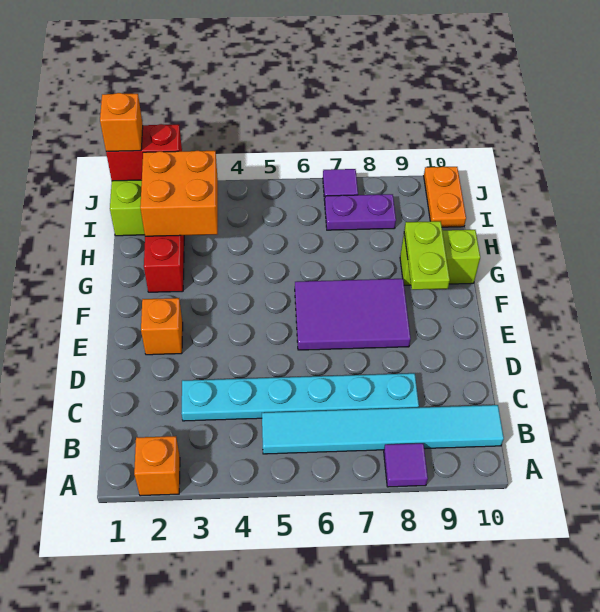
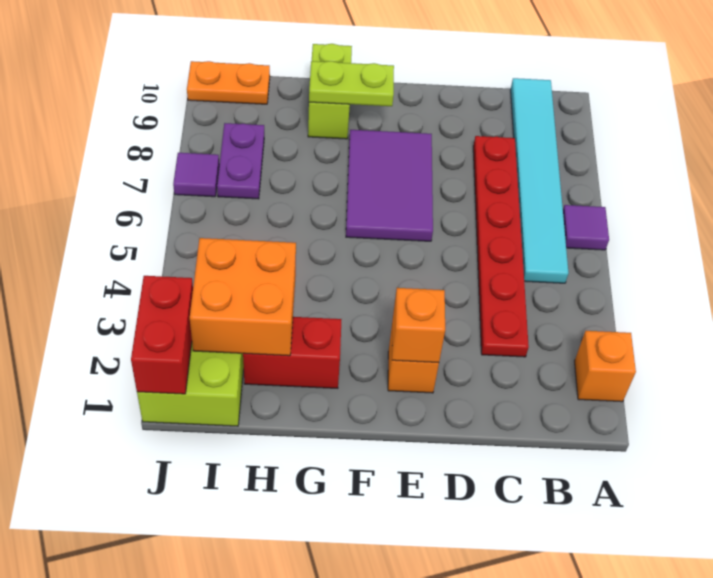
purple 1x1 tile [384,443,428,487] -> purple 1x1 tile moved to [563,205,609,250]
cyan 1x6 plate [182,373,419,421] -> red 1x6 plate [473,136,529,357]
orange 1x1 brick [100,93,143,151] -> orange 1x1 brick moved to [392,288,445,363]

